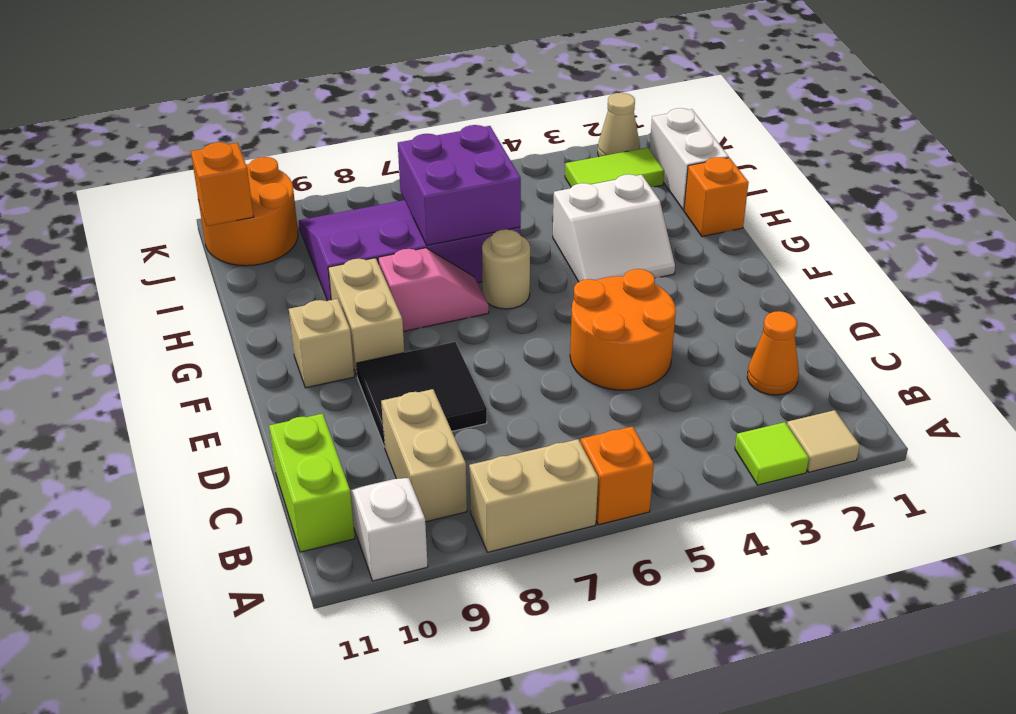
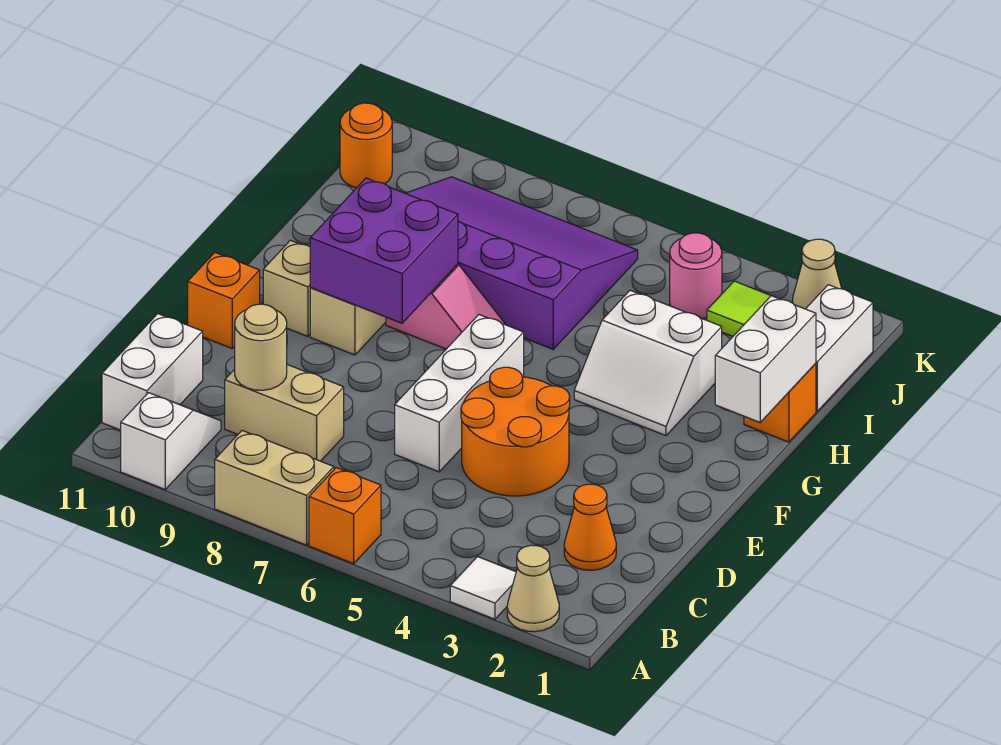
tan 1x1 tile [787,410,860,472] -> tan 1x1 cone [507,545,559,632]
lime 1x1 tile [735,422,809,485] -> white 1x1 tile [450,557,516,619]
tan 1x2 brick [381,389,467,522] -> tan 1x2 brick turned to [225,365,344,461]
lime 1x2 brick [269,414,355,552] -> white 1x2 brick [102,314,203,430]
none -> white 1x3 brick [395,315,524,472]
black 2x2 tile [356,342,487,447] -> none
none -> white 1x2 brick [715,296,816,422]
tan 1x1 round brick [482,229,530,309] -> tan 1x1 round brick moved to [235,304,287,390]
purple 2x2 brick [398,125,521,245] -> purple 2x2 brick moved to [310,178,458,323]
none -> pink 1x1 round brick [670,233,722,318]
orange 2x2 round brick [198,157,298,266] -> orange 1x1 round brick [340,103,392,188]
orange 1x1 brick [191,142,254,226] -> orange 1x1 brick moved to [188,253,260,348]

